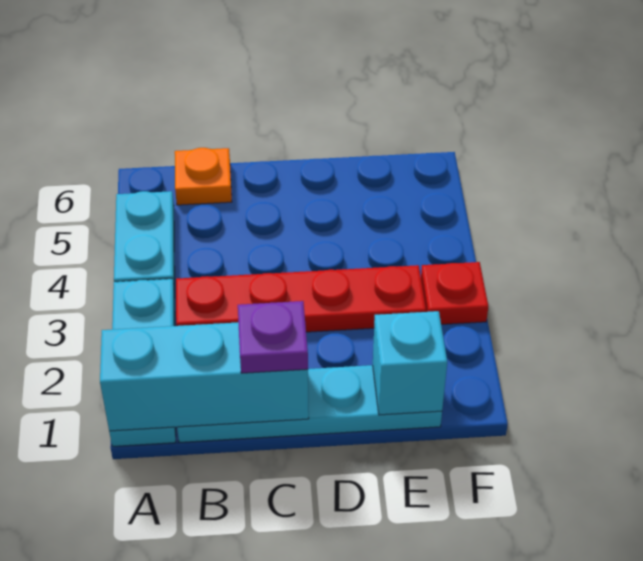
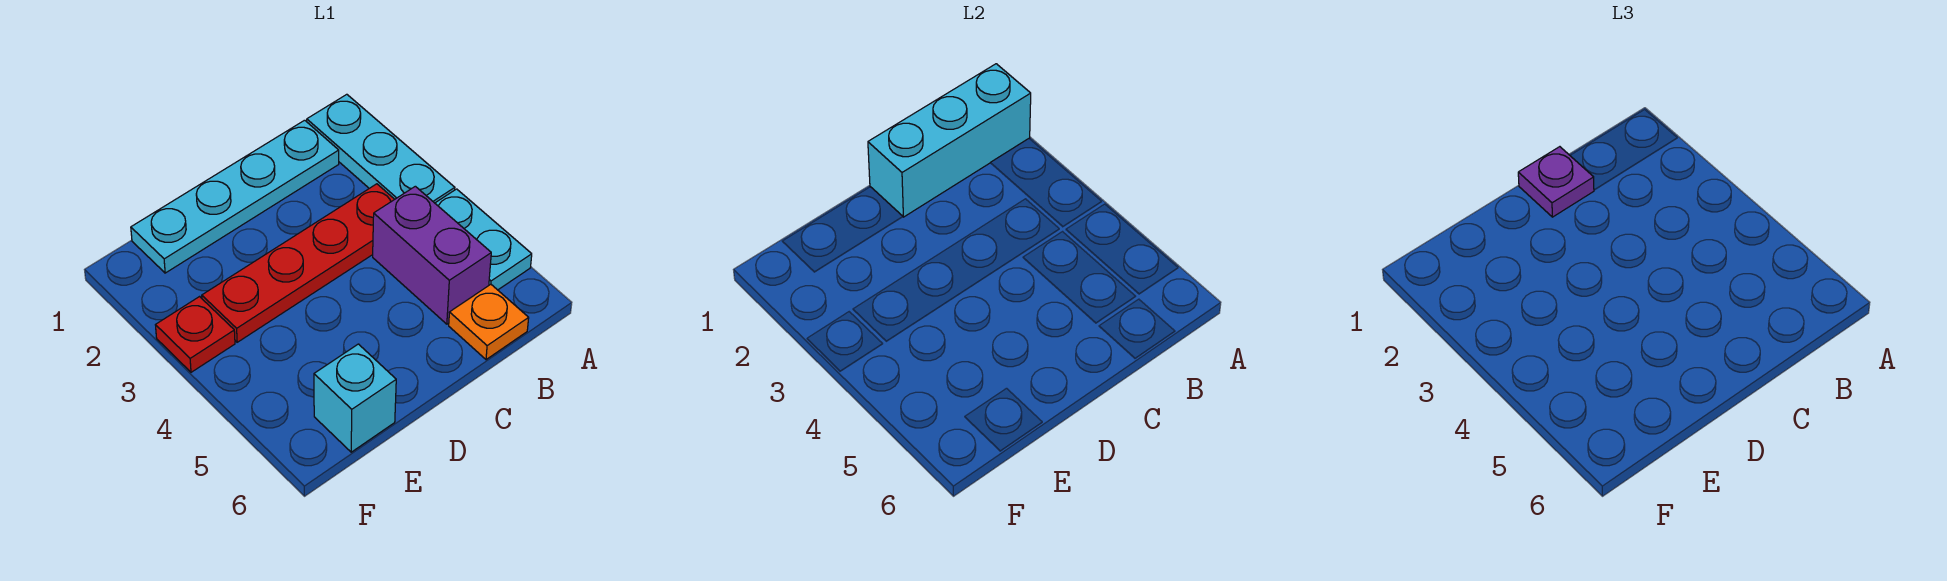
none -> purple 1x2 brick [373,186,491,324]
cyan 1x1 brick [373,311,447,415] -> cyan 1x1 brick moved to [314,344,396,452]

